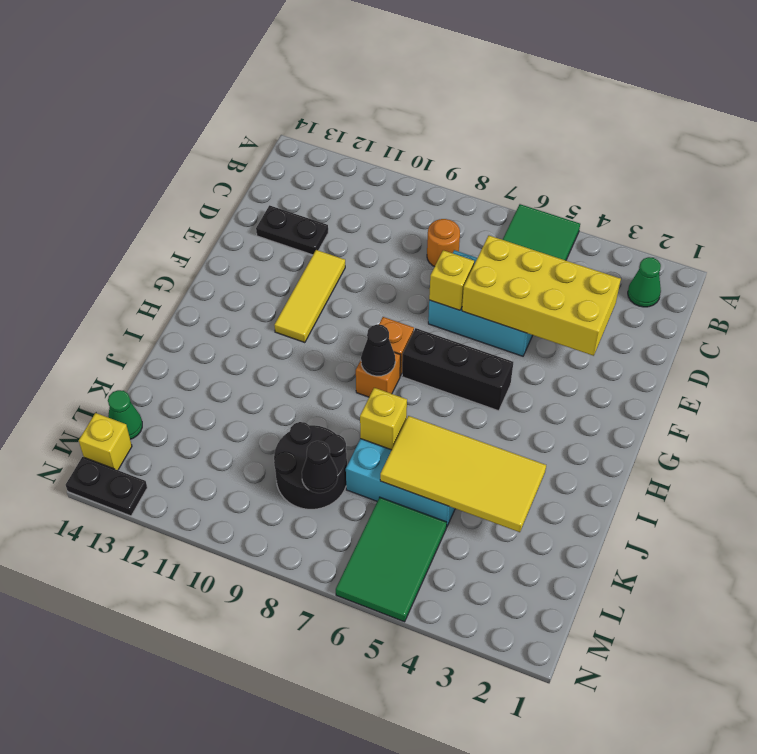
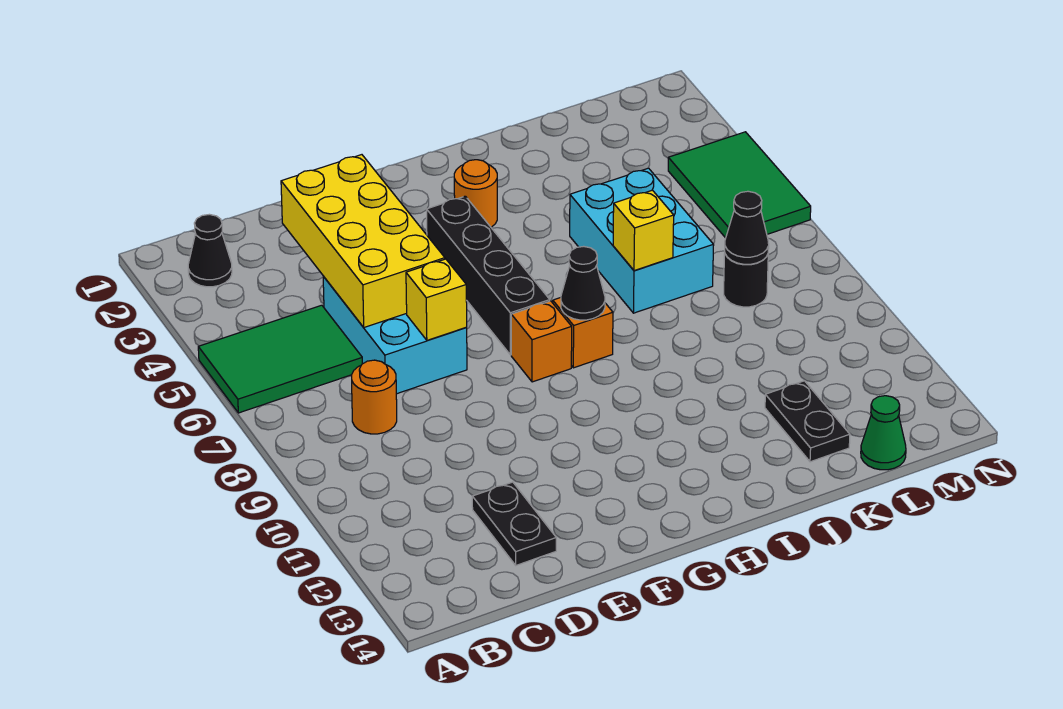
green 1x1 cone [628,257,661,307] -> black 1x1 cone [188,214,232,287]
yellow 1x3 tile [274,250,345,343] -> none
black 1x3 brick [402,328,513,411] -> black 1x4 brick [427,196,550,355]
none -> orange 1x1 round brick [454,160,497,227]
yellow 2x4 tile [380,416,546,532] -> none
black 2x2 round brick [274,422,347,509] -> black 1x1 round brick [724,254,768,307]
green 2x3 tile [336,497,447,622] -> green 2x3 tile turned to [668,132,811,238]
yellow 1x1 brick [79,413,132,470] -> none
black 1x2 plate [66,457,147,516] -> black 1x2 plate moved to [765,381,850,462]

